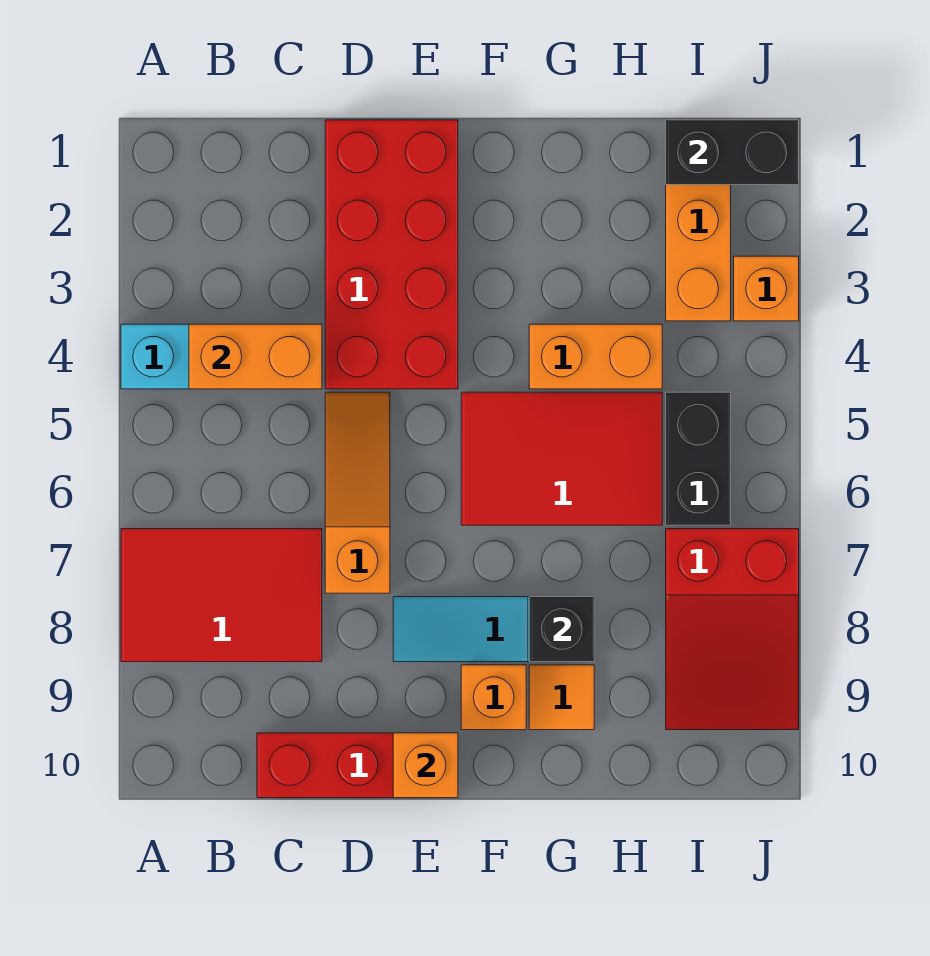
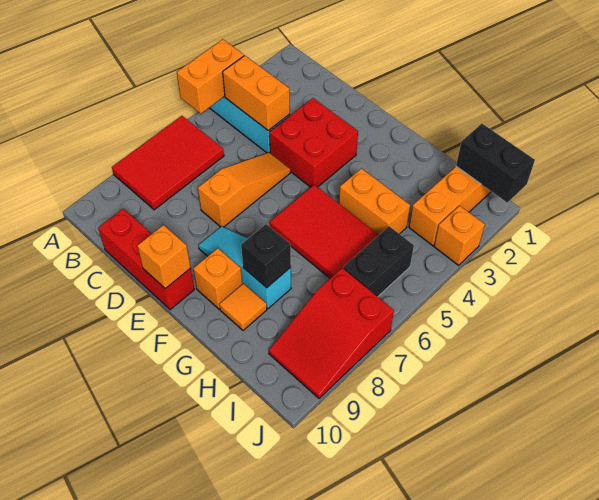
none -> orange 1x2 brick [177,39,244,114]
red 2x3 tile [121,529,322,662] -> red 2x3 tile turned to [112,116,224,210]
red 2x4 brick [325,120,458,389] -> red 2x2 brick [269,98,358,187]

